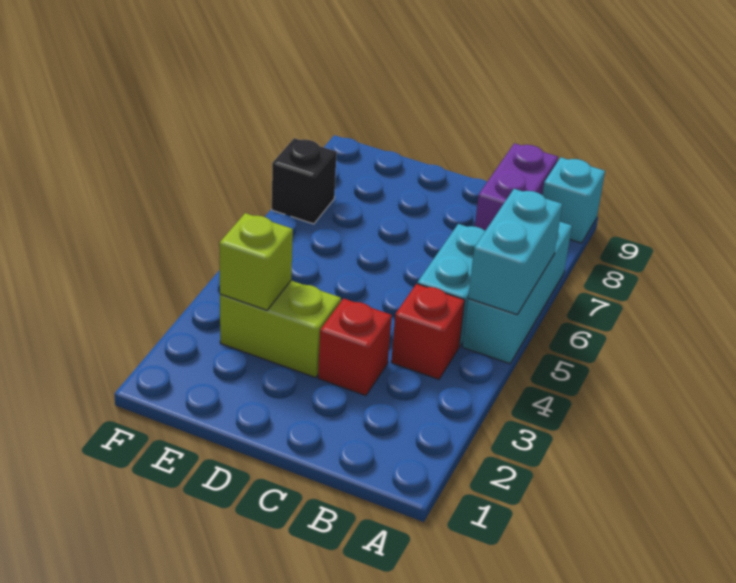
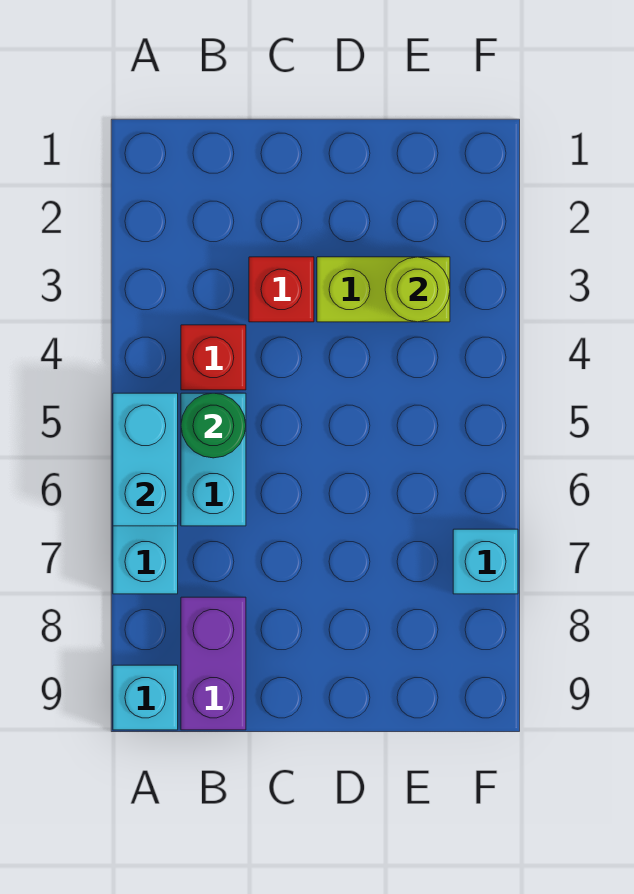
none -> green 1x1 round brick [181,393,246,458]
lime 1x1 brick [219,213,293,310] -> lime 1x1 round brick [385,257,450,322]
black 1x1 brick [272,138,337,224] -> cyan 1x1 brick [453,529,518,594]

